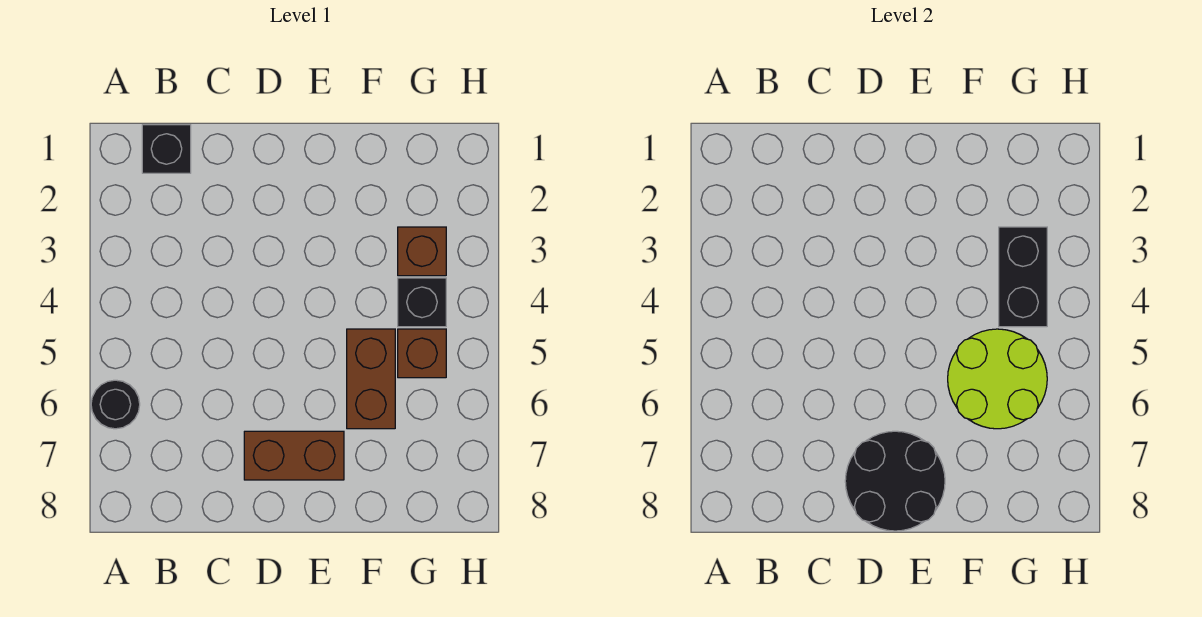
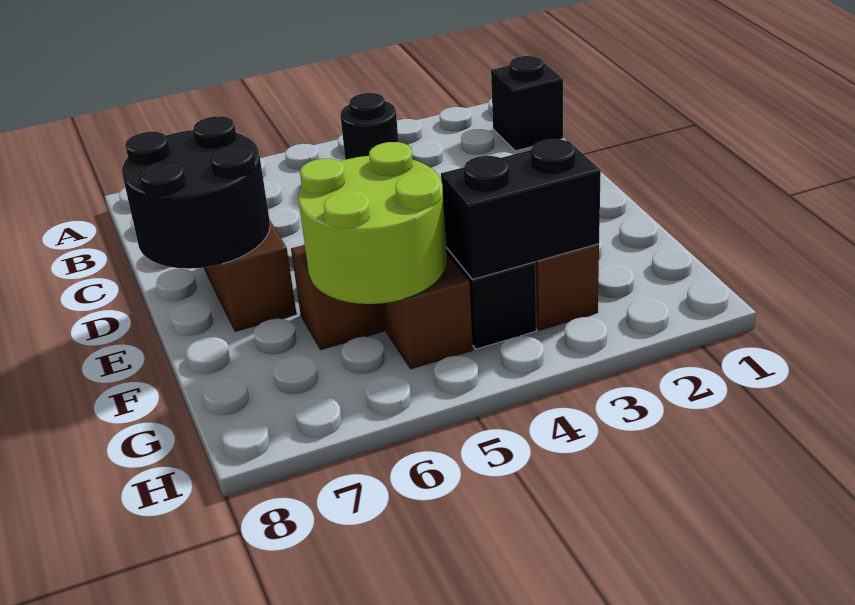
black 1x1 round brick [91,380,140,429] -> black 1x1 round brick moved to [340,93,399,160]

